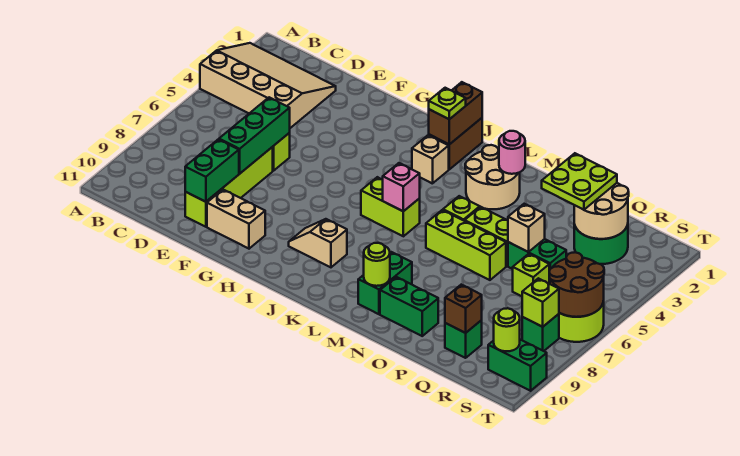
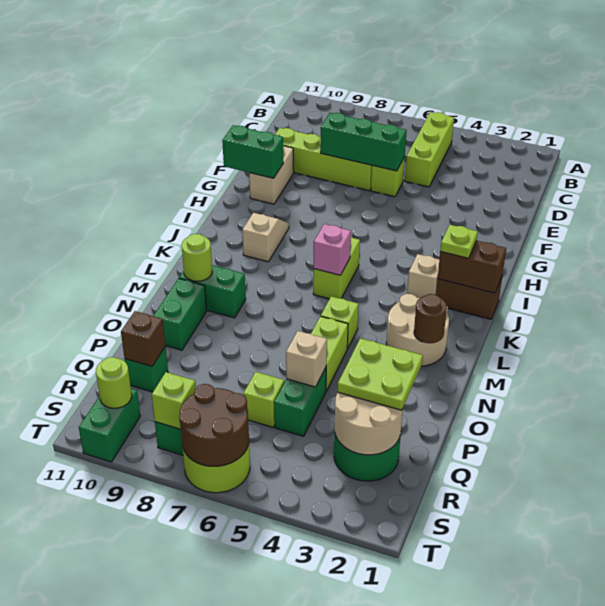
tan 3x4 slope [200,43,336,128] -> none
green 1x2 brick [185,139,239,202] -> green 1x2 brick moved to [222,125,283,178]
pink 1x1 round brick [499,131,525,174] -> brown 1x1 round brick [414,294,447,343]
lime 1x3 brick [426,210,506,280] -> lime 1x3 brick moved to [405,112,454,187]

